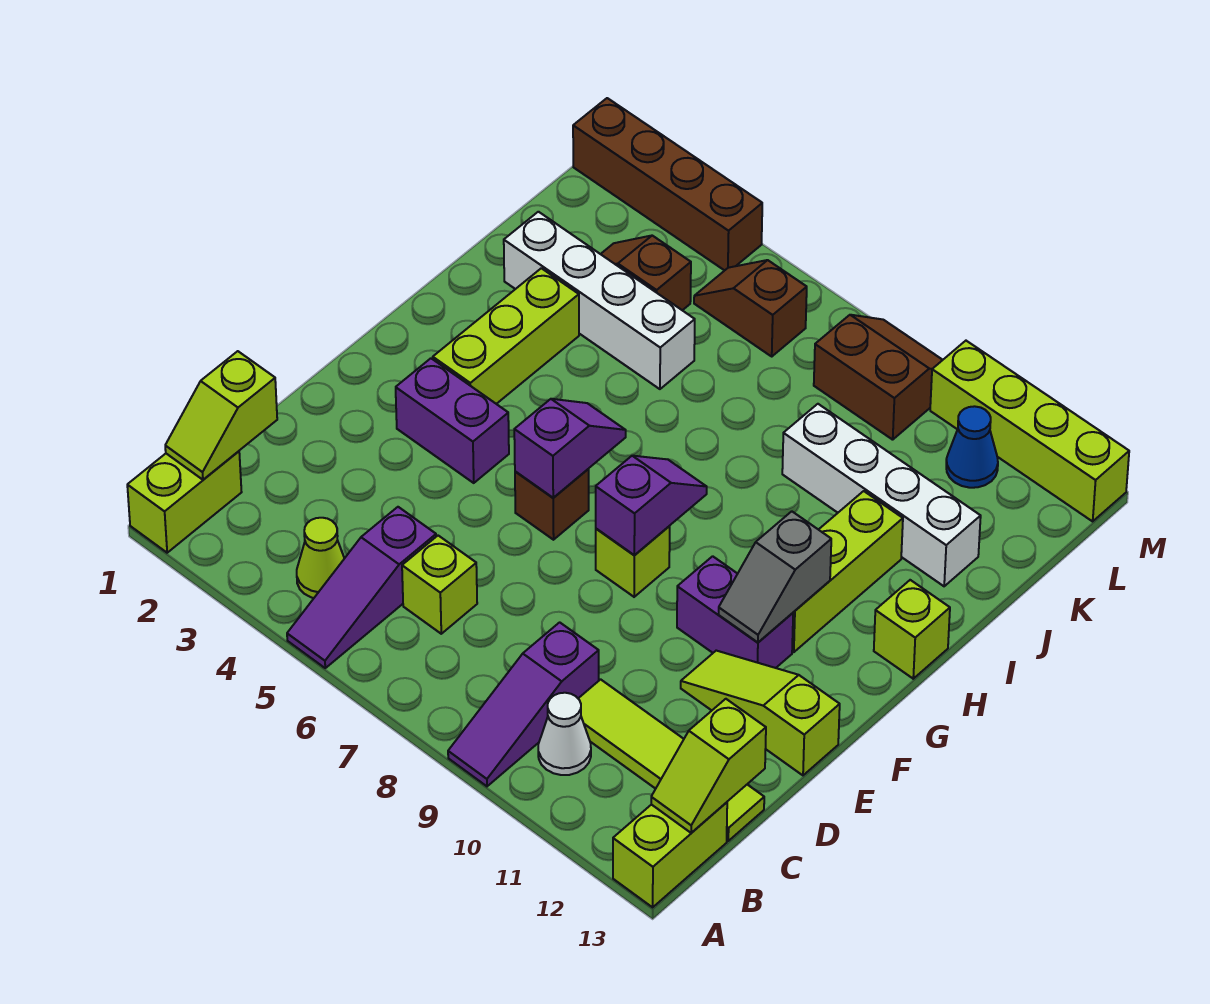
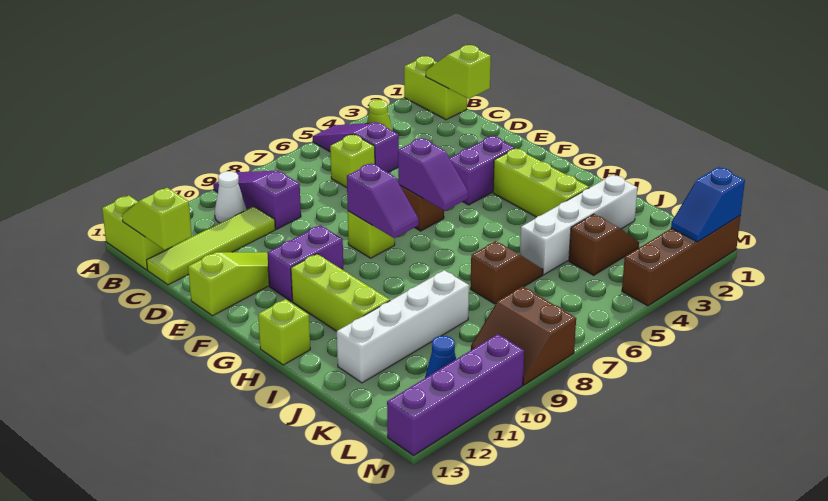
grey 1x2 slope [719,511,831,642] -> none
brown 1x2 slope [694,260,807,356] -> brown 1x2 slope moved to [470,241,543,304]
brown 2x2 slope [814,315,942,440] -> brown 2x2 slope turned to [471,287,576,385]
none -> blue 1x2 slope [671,167,745,242]
lime 1x4 brick [930,341,1129,521] -> purple 1x4 brick [387,334,524,455]

